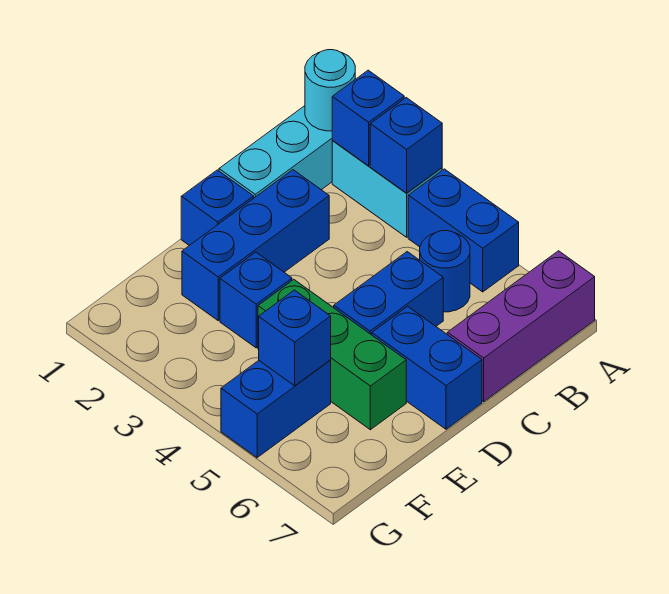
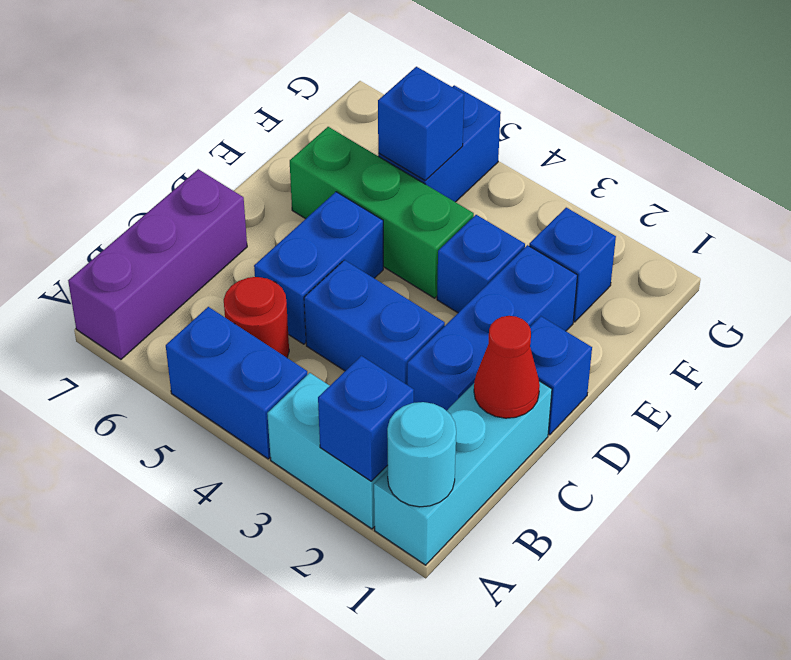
blue 1x1 brick [370,98,442,193] -> blue 1x1 brick moved to [529,208,616,322]
blue 1x1 round brick [420,231,470,312] -> red 1x1 round brick [224,277,289,358]
none -> red 1x1 cone [474,316,540,418]
blue 1x2 brick [372,306,482,429] -> blue 1x2 brick moved to [304,260,445,385]

